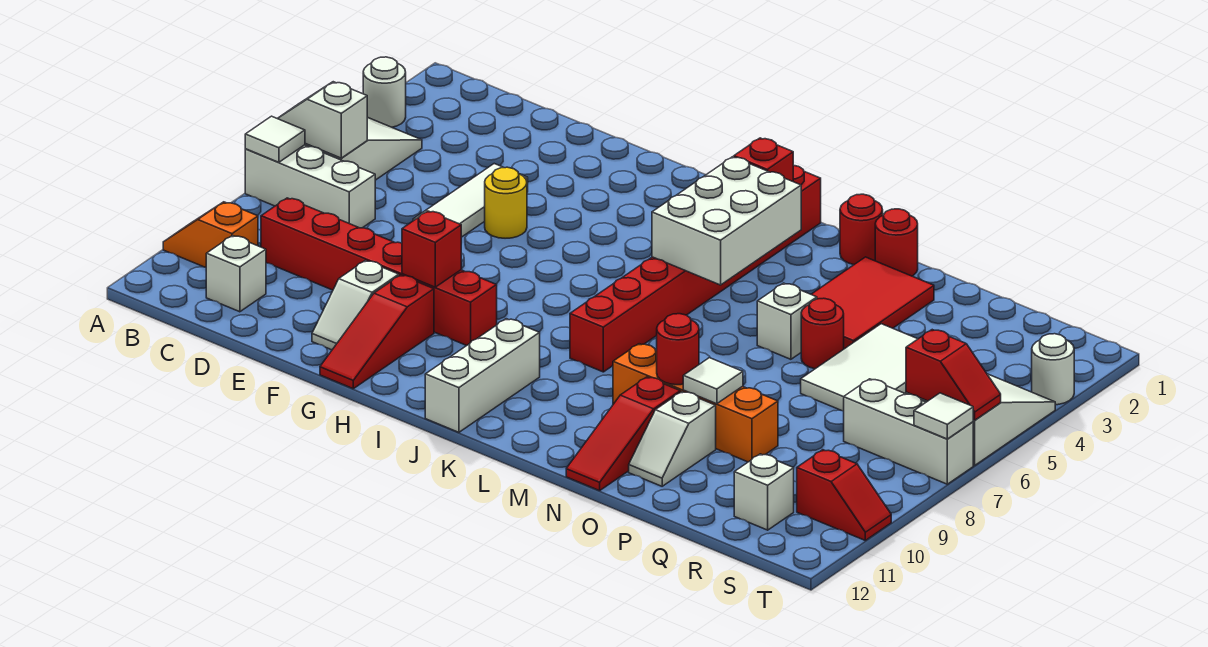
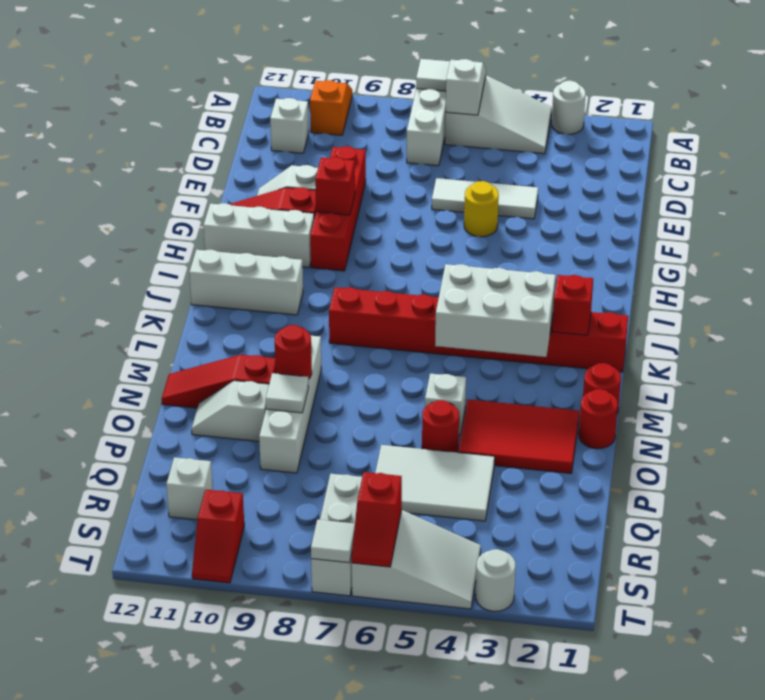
red 1x6 brick [261,198,497,346] -> red 1x4 brick [310,146,366,271]
none -> white 1x3 brick [204,203,314,268]
orange 1x4 brick [613,344,778,462] -> white 1x4 brick [259,336,321,473]

